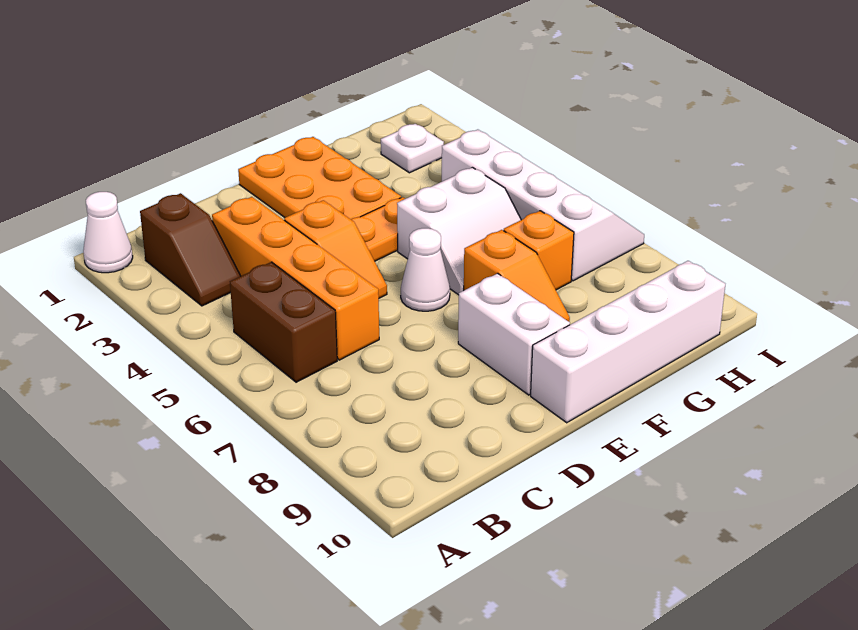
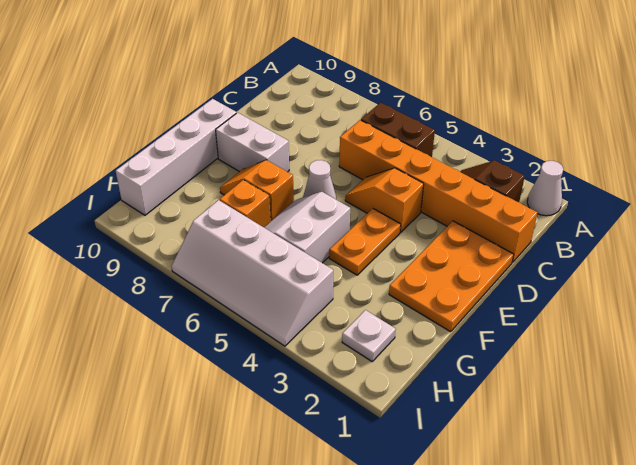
orange 1x4 brick [212,197,379,360] -> orange 1x6 brick [339,120,538,262]
orange 2x3 plate [238,137,401,219] -> orange 2x3 plate turned to [389,221,514,332]

